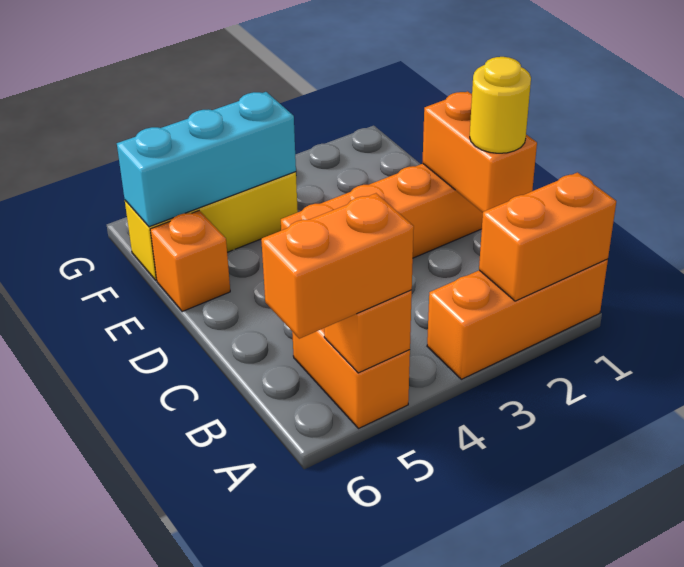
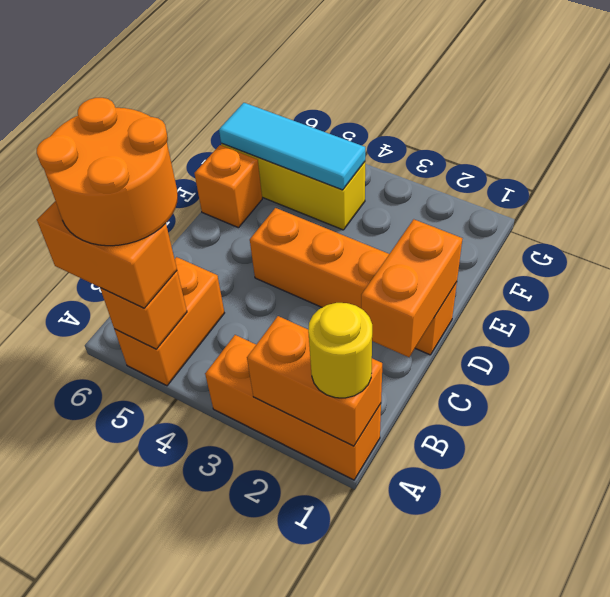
none -> orange 2x2 round brick [37,98,178,246]
yellow 1x1 round brick [470,57,531,153] -> yellow 1x1 round brick moved to [308,303,372,398]
cyan 1x3 brick [117,92,296,227] -> cyan 1x3 tile [219,103,365,190]

